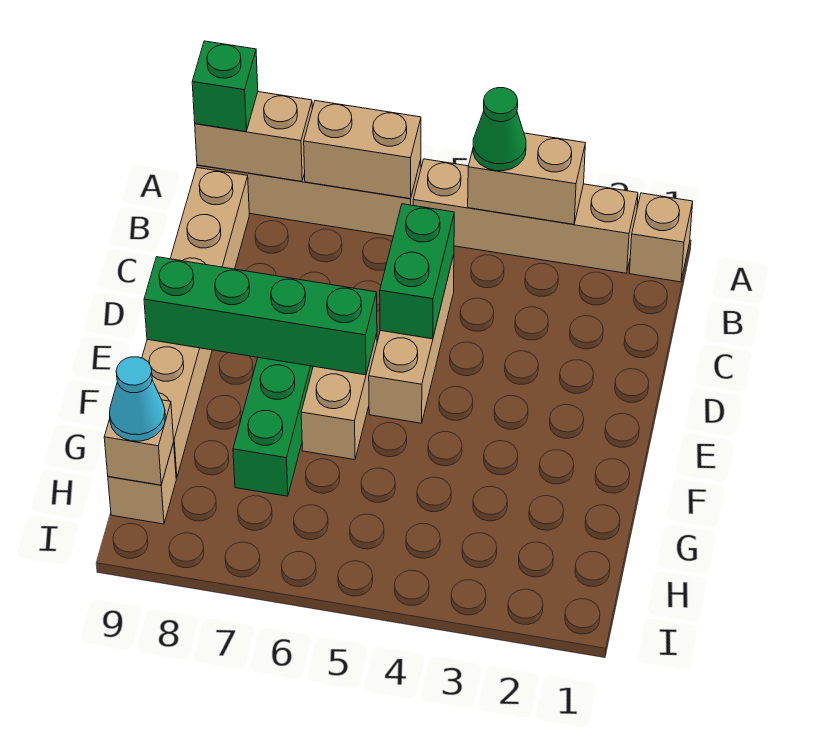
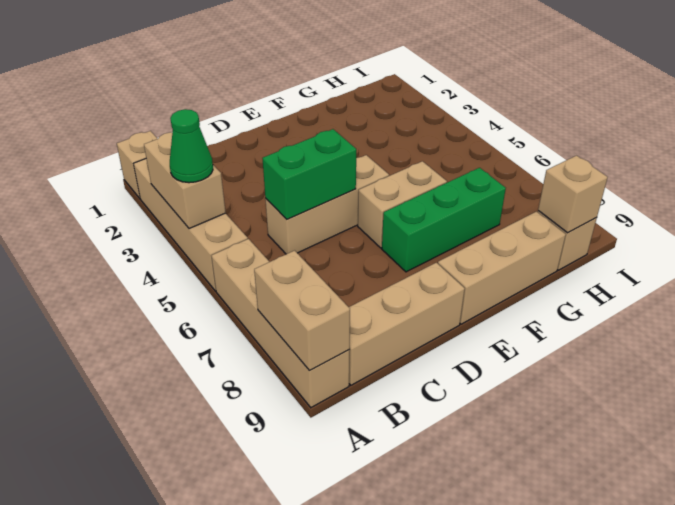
tan 1x2 brick [304,101,421,199] -> none
green 1x1 brick [192,41,258,131] -> none
green 1x4 brick [144,257,377,375] -> none
cyan 1x1 cone [109,357,165,441] -> none

